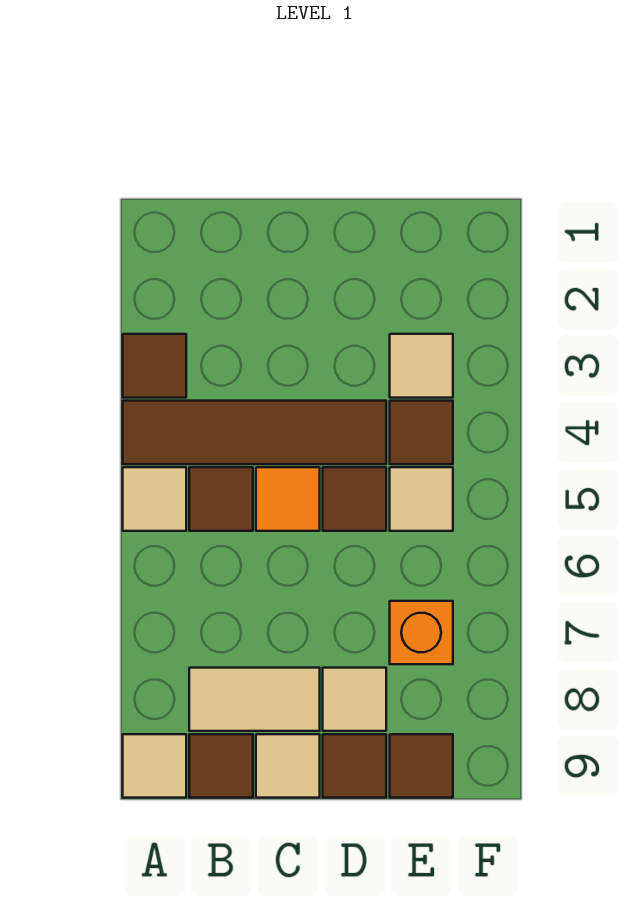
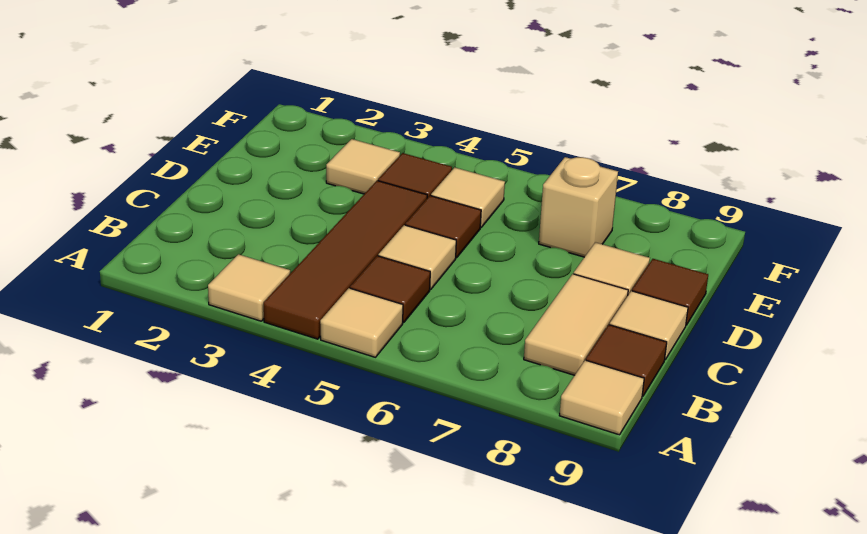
brown 1x1 tile [123,334,186,398] -> tan 1x1 tile [208,254,290,321]
orange 1x1 tile [256,467,320,531] -> tan 1x1 tile [378,225,456,289]
orange 1x1 brick [390,601,453,664] -> tan 1x1 brick [539,157,618,257]
brown 1x1 tile [390,734,453,798] -> none

